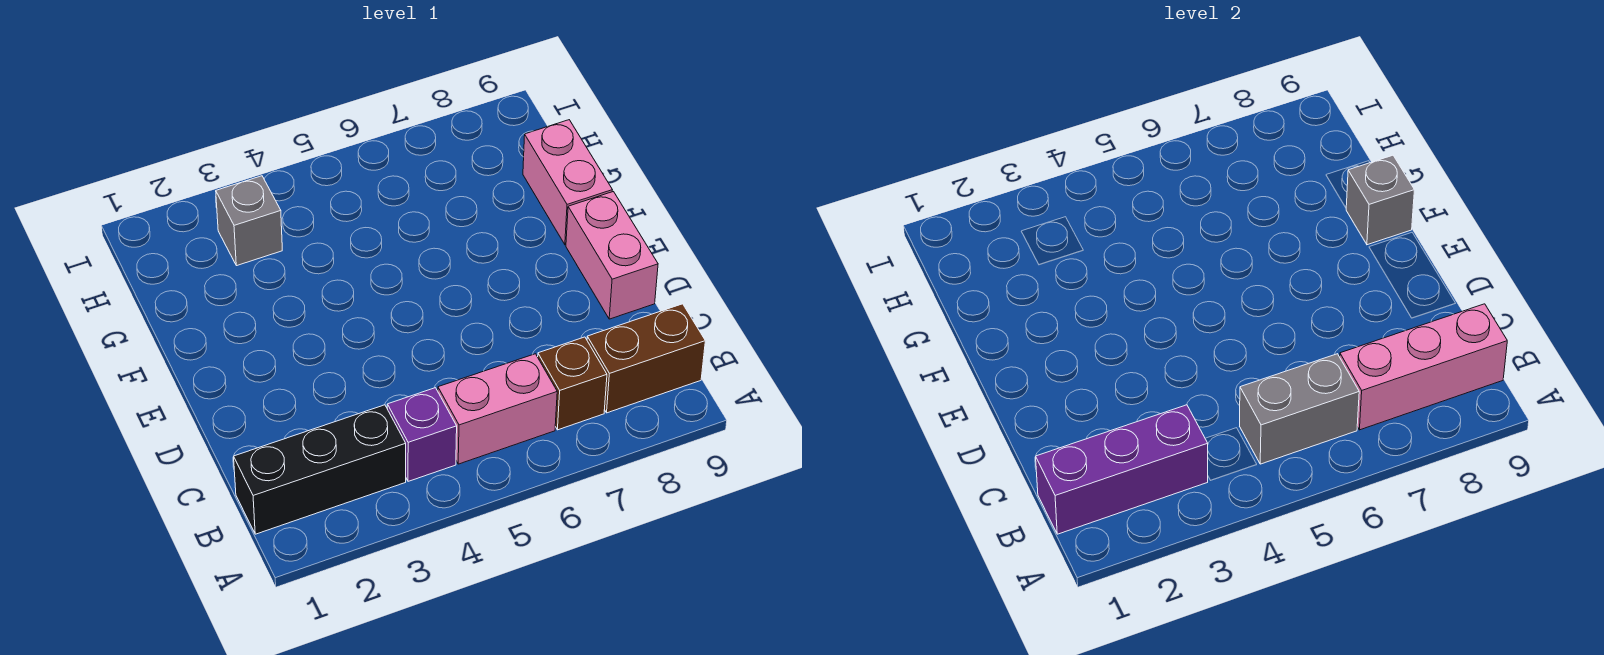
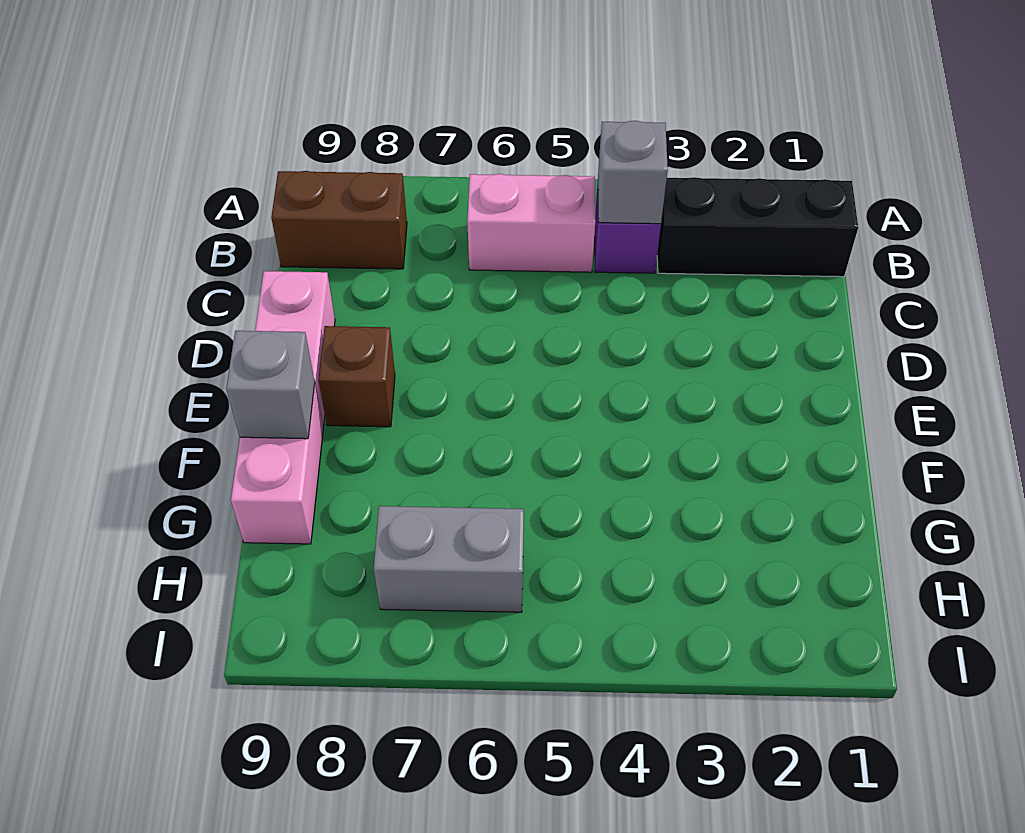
purple 1x3 brick [1036,405,1208,534] -> none
grey 1x2 brick [1240,354,1359,464] -> grey 1x2 brick moved to [374,506,524,612]
brown 1x1 brick [538,337,607,430] -> brown 1x1 brick moved to [319,326,395,427]
pink 1x3 brick [1340,304,1507,430] -> none
grey 1x1 brick [216,176,282,266] -> grey 1x1 brick moved to [598,121,668,224]

